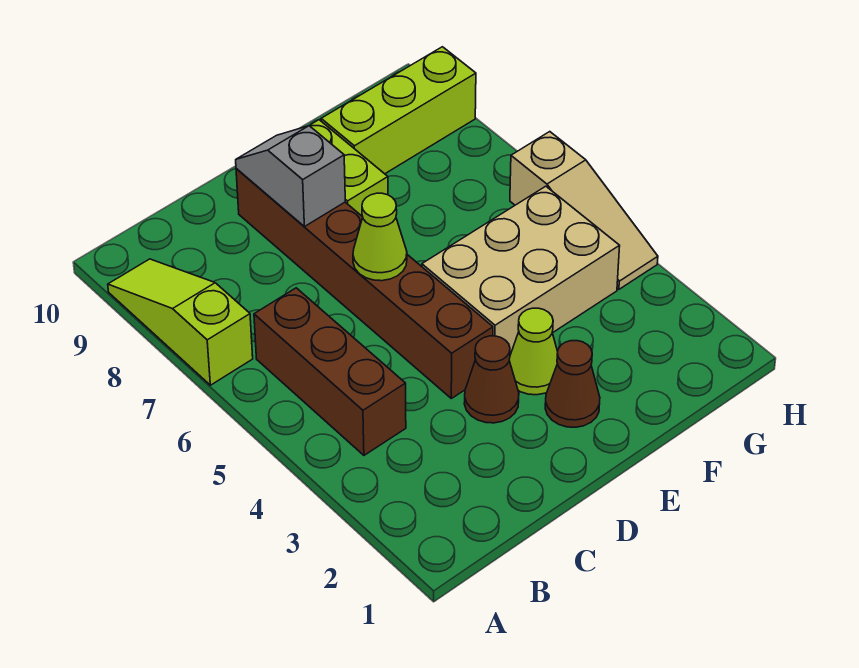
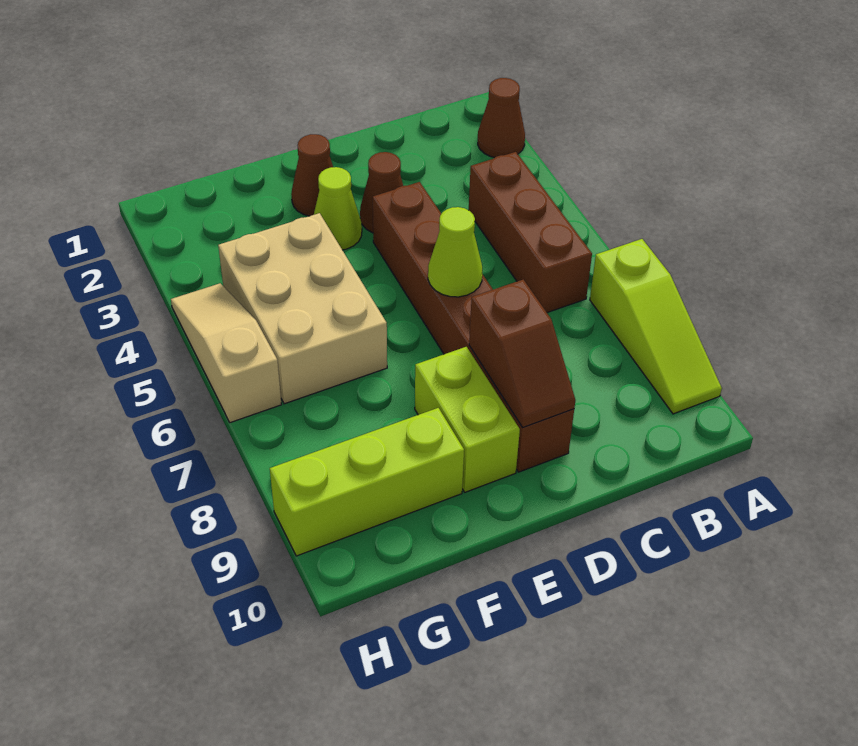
none -> brown 1x1 cone [478,78,525,158]
grey 1x2 slope [236,126,345,227] -> brown 1x2 slope [469,280,575,427]
tan 2x3 brick [422,186,620,355] -> tan 2x3 brick turned to [218,213,387,404]

